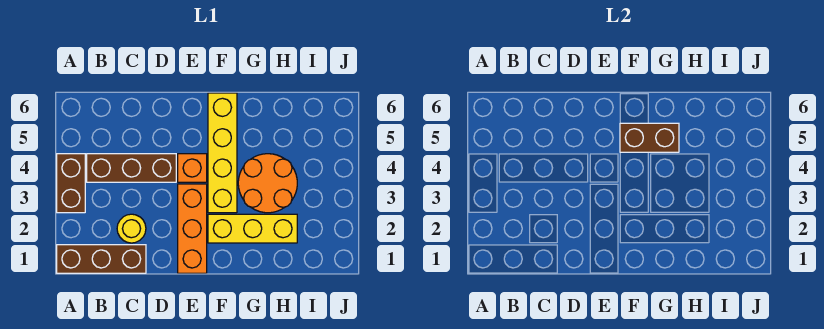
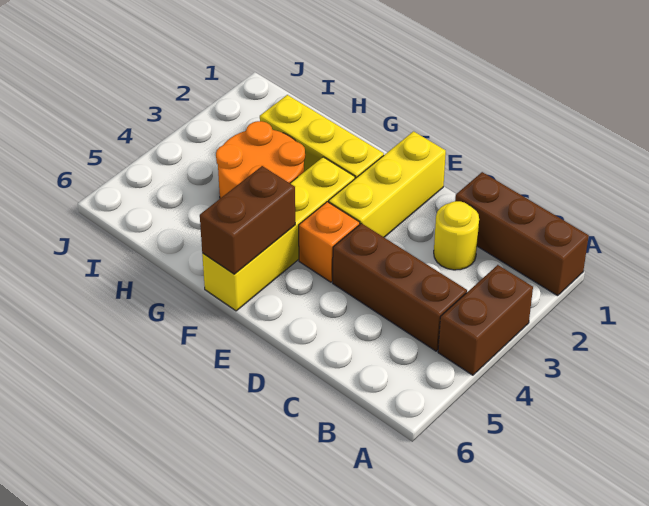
orange 1x3 brick [178,184,207,273] -> yellow 1x3 brick [329,131,446,237]
brown 1x2 brick [620,123,679,152] -> brown 1x2 brick turned to [200,166,295,274]

